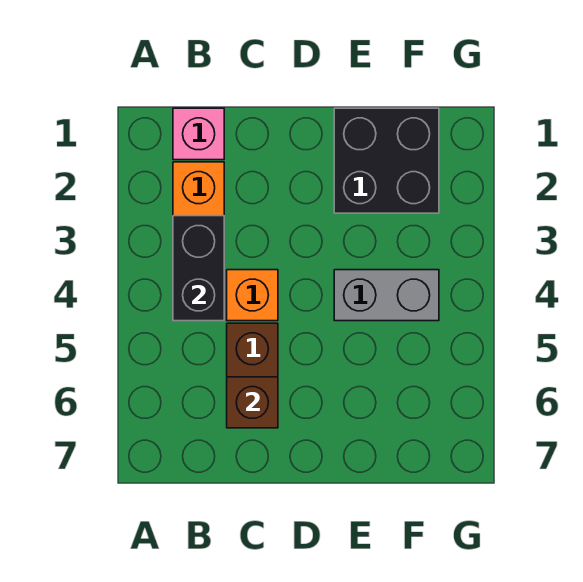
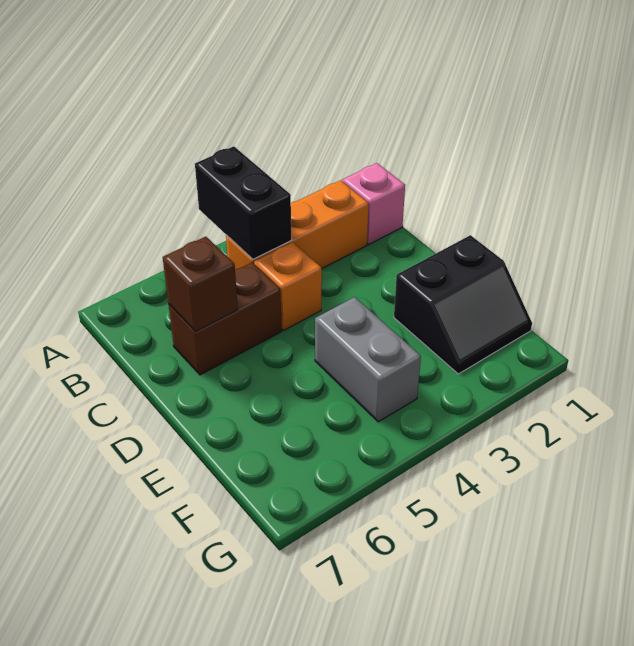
black 1x2 brick [173,216,224,321] -> black 1x2 brick turned to [195,146,292,259]
black 2x2 brick [334,108,439,213] -> black 2x2 slope [394,235,532,374]

